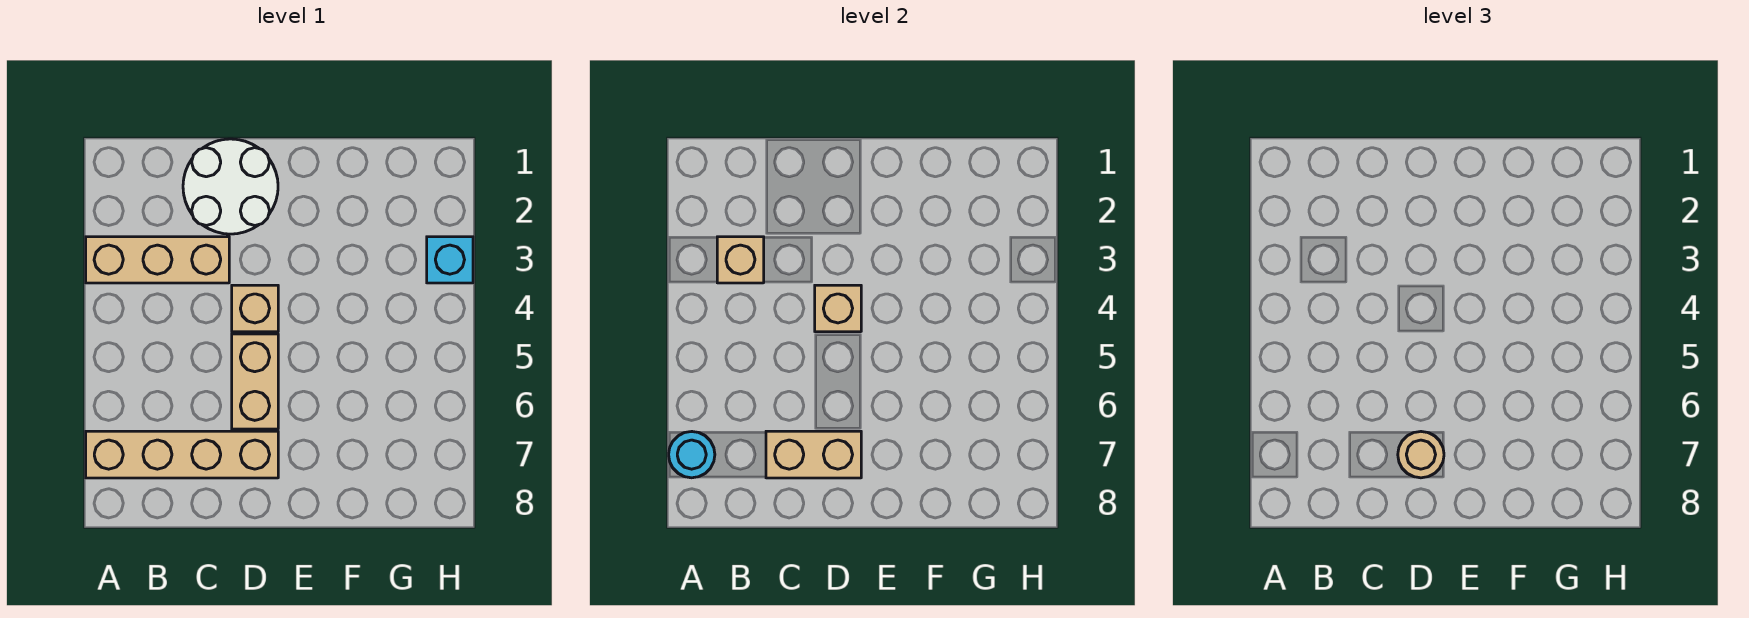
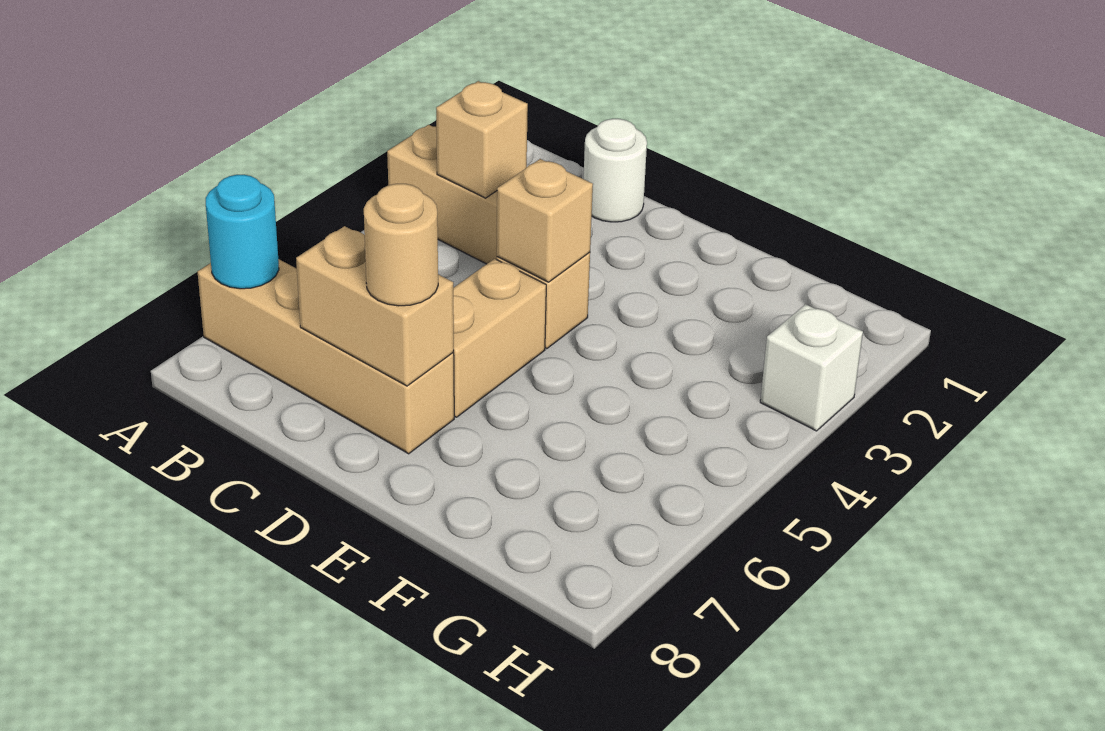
white 2x2 round brick [183,139,278,234] -> white 1x1 round brick [584,119,647,222]
cyan 1x1 brick [427,237,473,283] -> white 1x1 brick [760,304,863,431]

